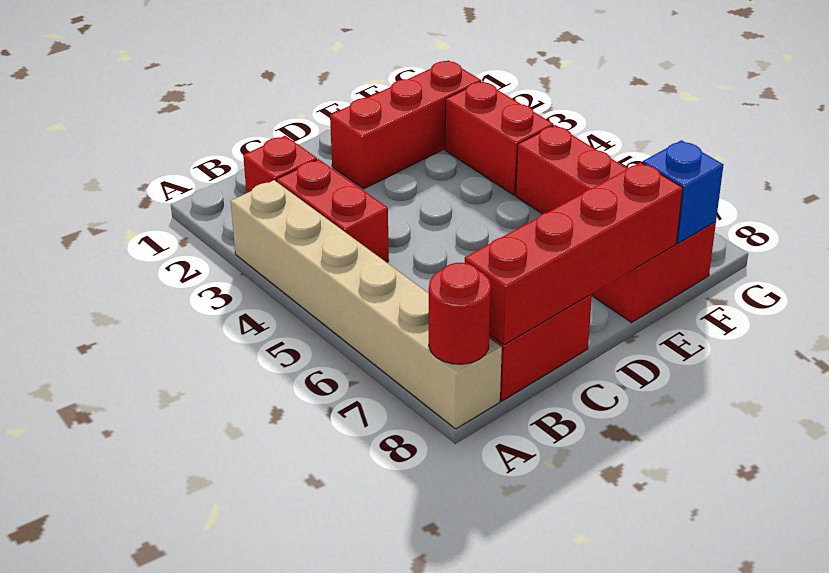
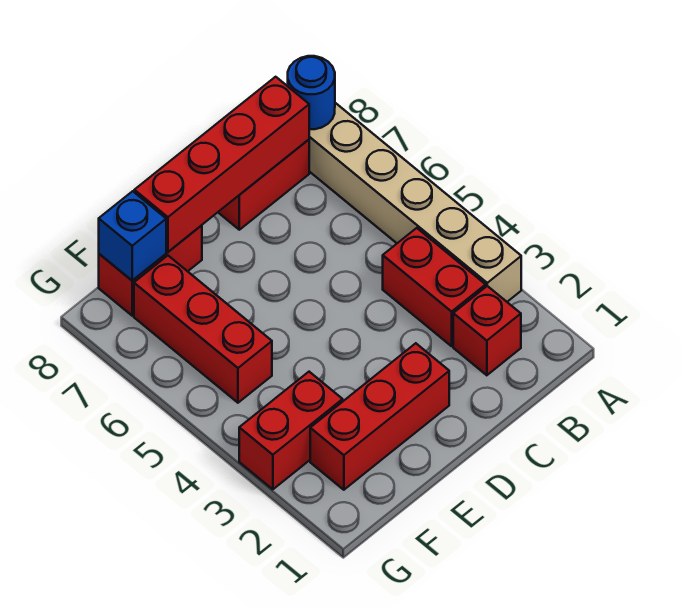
red 1x1 round brick [429,263,491,364] -> blue 1x1 round brick [288,56,335,129]
red 1x2 brick [445,81,554,195] -> red 1x2 brick turned to [239,372,343,489]

